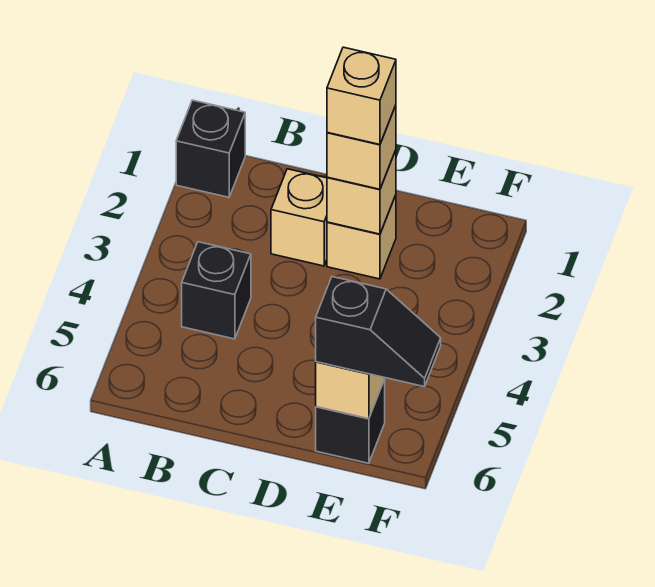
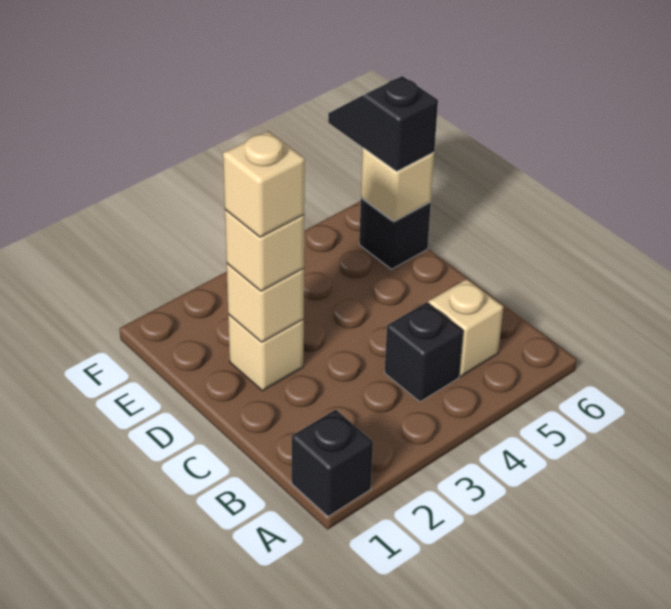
tan 1x1 brick [271,169,327,266] -> tan 1x1 brick moved to [428,279,503,377]

